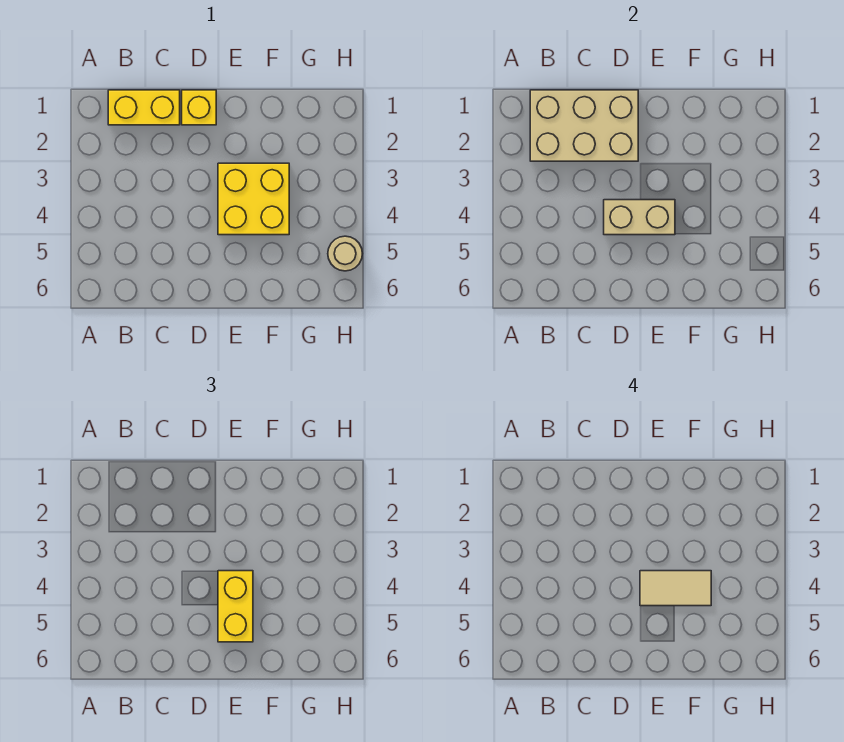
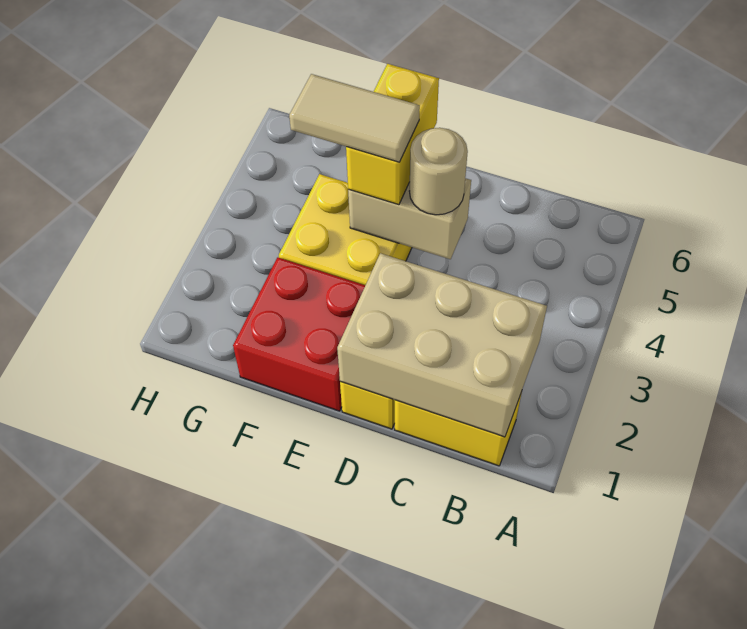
none -> red 2x2 brick [233,257,365,411]
tan 1x1 round brick [328,236,363,271] -> tan 1x1 round brick moved to [409,128,468,215]

